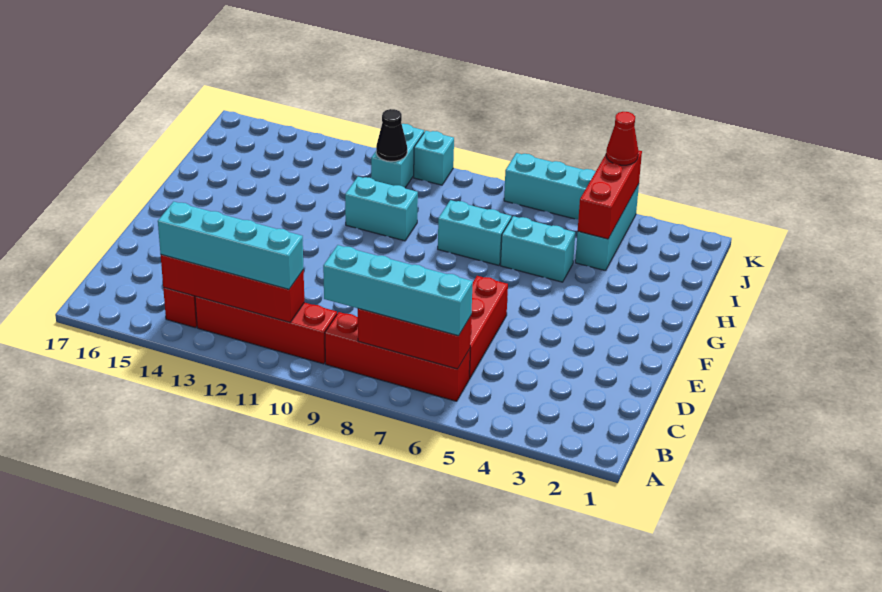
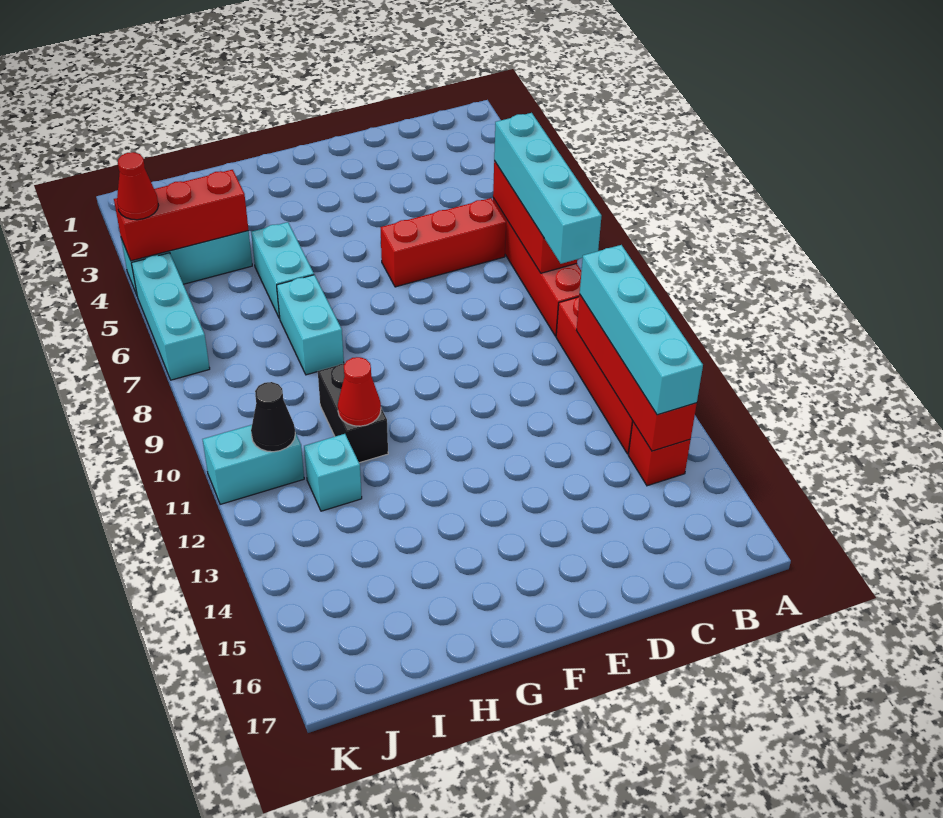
cyan 1x2 brick [345,177,418,241] -> black 1x2 brick [318,363,388,463]
none -> red 1x1 cone [338,357,381,426]
cyan 1x1 brick [414,131,454,185] -> cyan 1x1 brick moved to [304,434,362,511]

